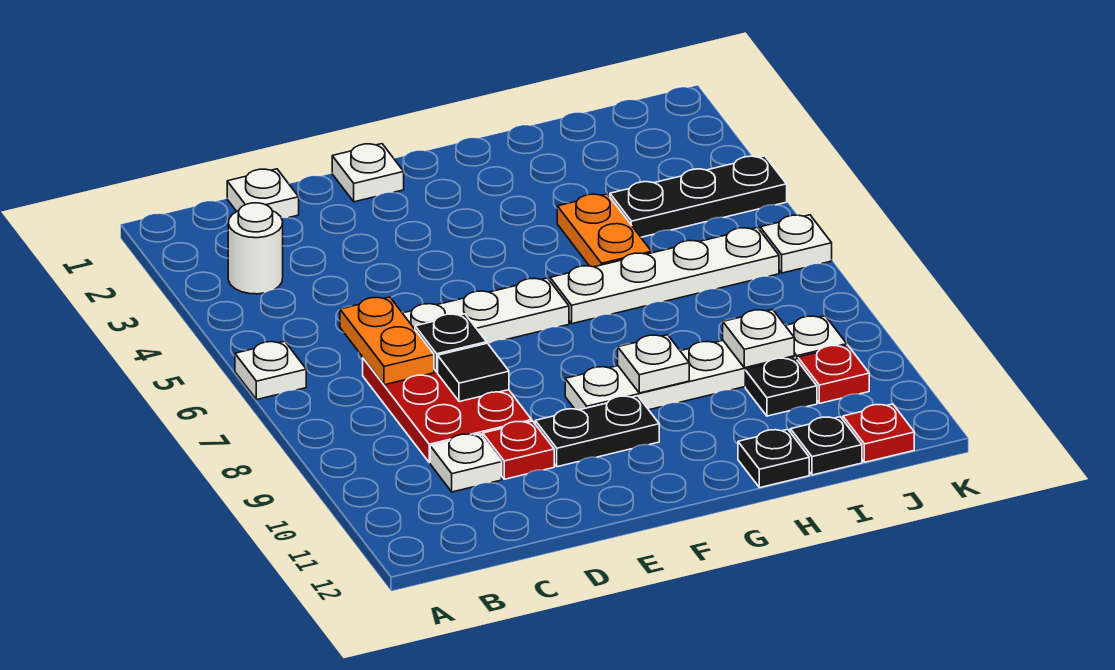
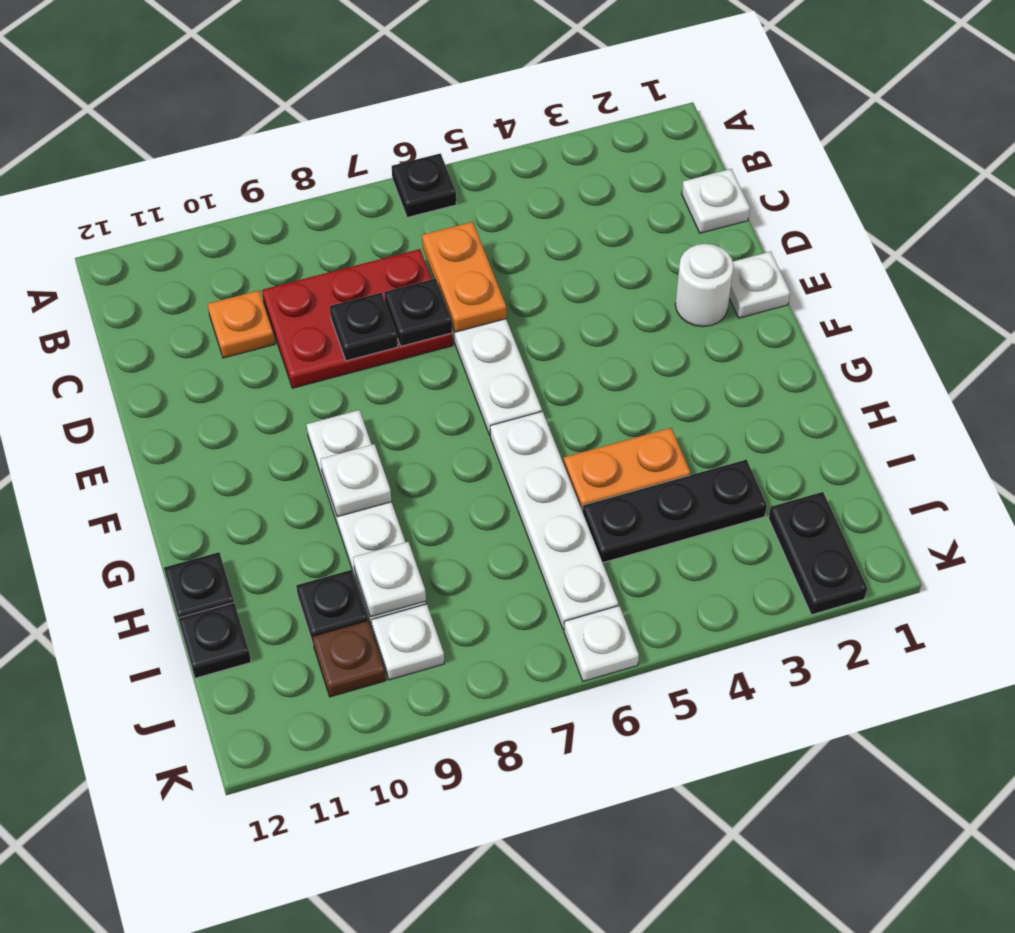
white 1x1 plate [235,341,306,400] -> black 1x1 plate [392,153,456,217]
white 1x1 round brick [228,203,283,294] -> white 1x1 round brick moved to [675,244,734,327]
orange 1x2 plate [340,297,434,385] -> orange 1x2 plate turned to [422,222,506,332]
white 1x1 plate [430,434,502,492] -> orange 1x1 plate [208,291,275,358]
black 1x1 tile [438,343,509,402] -> black 1x1 plate [330,293,398,361]
red 1x1 plate [483,421,554,479] -> none
black 1x2 plate [535,396,659,467] -> black 1x2 plate moved to [769,492,867,615]
black 1x3 plate [610,156,787,237] -> black 1x3 plate turned to [582,460,767,563]
red 1x1 plate [798,345,869,403] -> brown 1x1 plate [312,621,386,697]
red 1x1 plate [843,404,914,462] -> none

